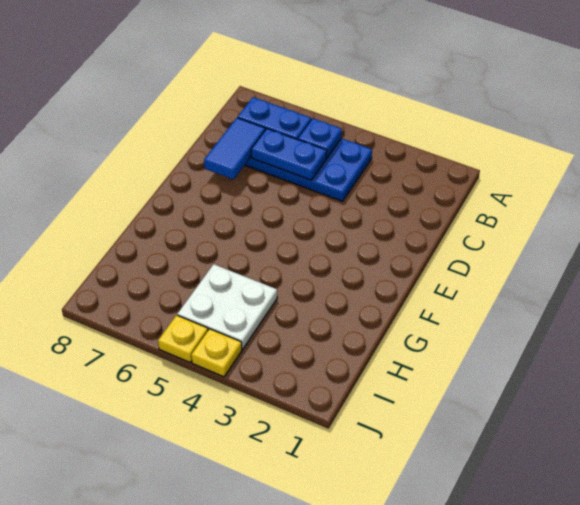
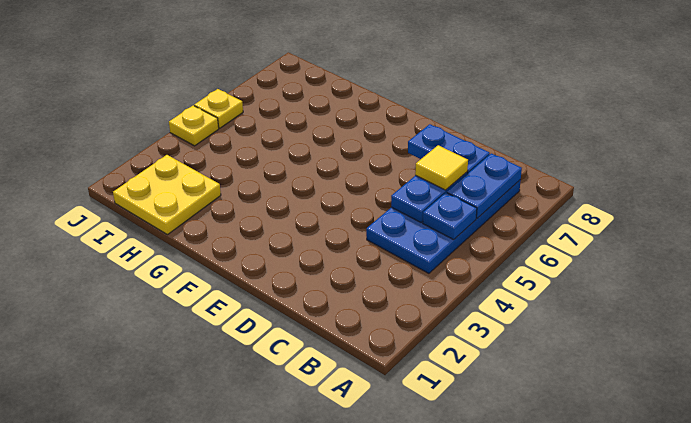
none -> yellow 1x1 tile [415,145,468,190]
blue 1x2 tile [204,118,265,179] -> blue 1x2 plate [408,124,490,174]
none -> yellow 2x2 plate [113,155,221,235]
white 2x2 plate [177,264,277,349] -> none

